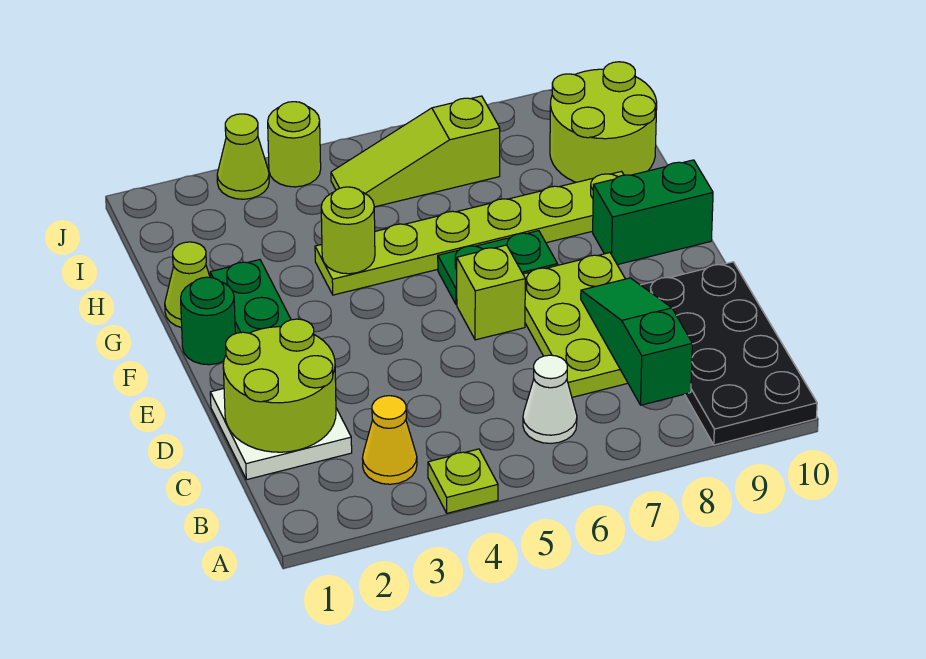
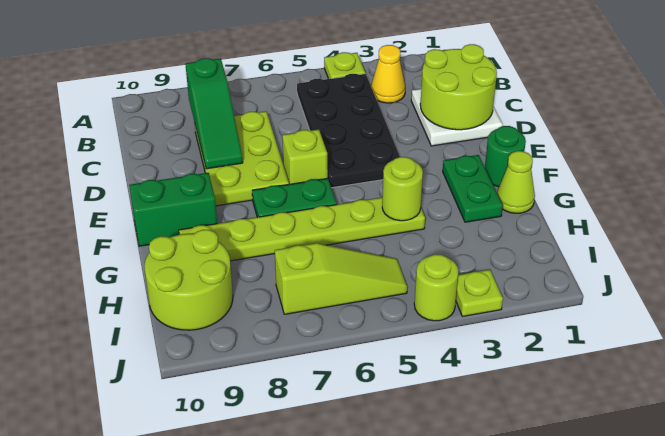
black 2x4 plate [641,262,817,445] -> black 2x4 plate moved to [297,74,400,188]
white 1x1 cone [523,355,577,443] -> none
lime 1x1 cone [217,114,269,199] -> lime 1x1 plate [456,270,503,317]

